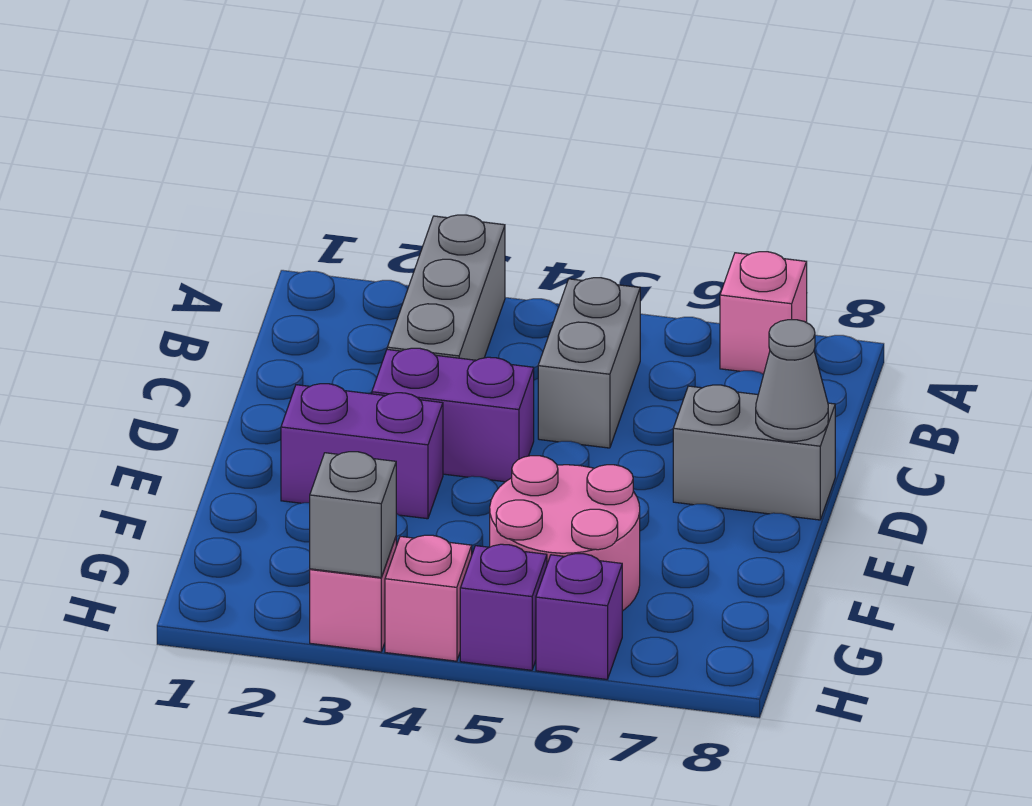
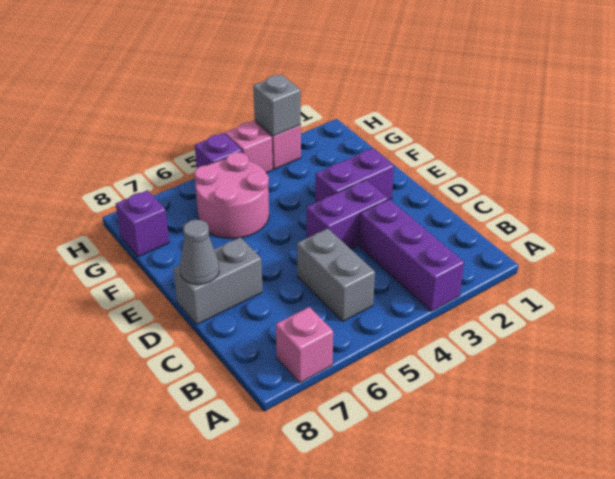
grey 1x3 brick [387,215,505,360] -> purple 1x3 brick [359,199,464,311]
purple 1x1 brick [536,554,622,679] -> purple 1x1 brick moved to [116,190,169,257]

